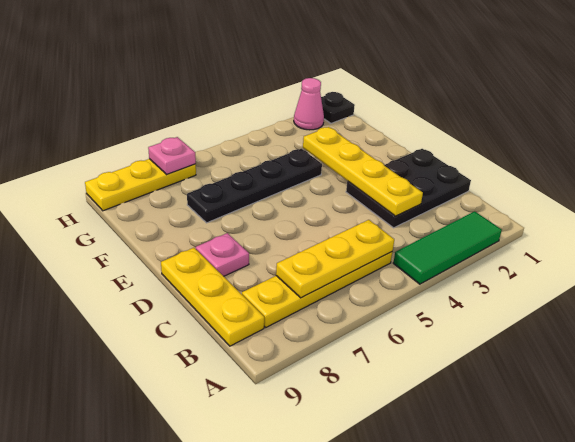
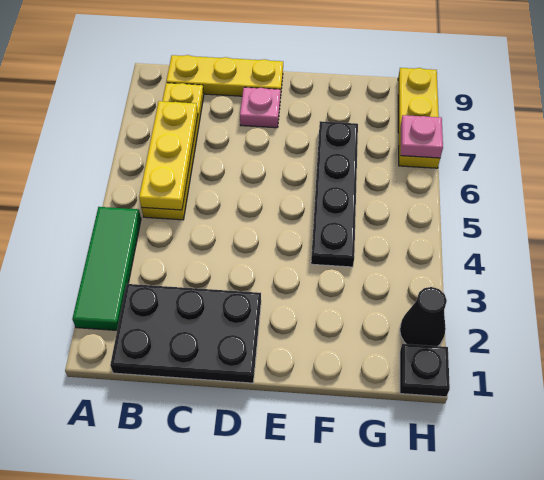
black 2x3 plate [346,149,471,228] -> black 2x3 plate turned to [110,284,261,383]
yellow 1x4 plate [303,127,423,216] -> none
pink 1x1 cone [294,78,324,130] -> black 1x1 cone [400,287,447,346]

